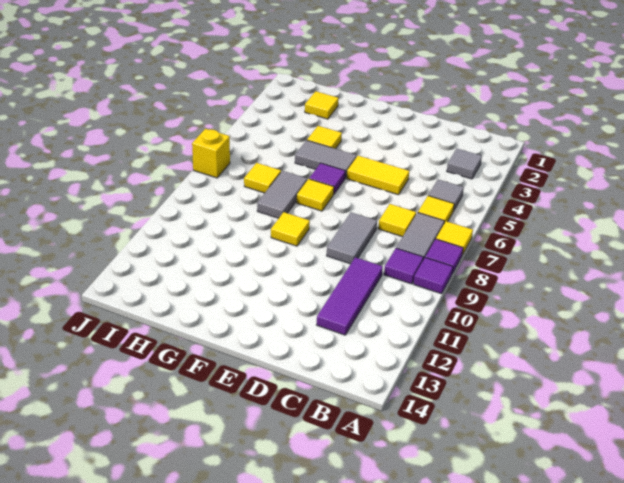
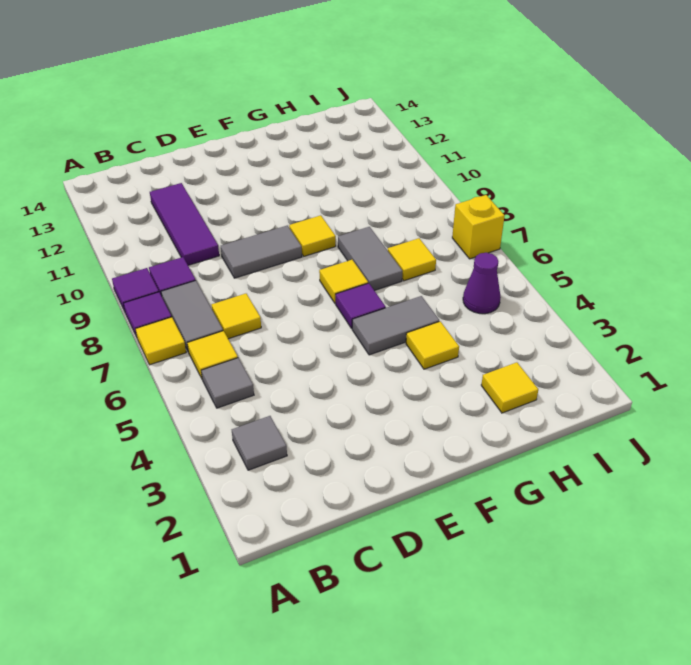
yellow 1x2 tile [347,156,409,195] -> none
grey 1x2 tile [327,212,377,264] -> grey 1x2 tile turned to [221,226,302,278]
none -> purple 1x1 cone [463,253,501,314]

